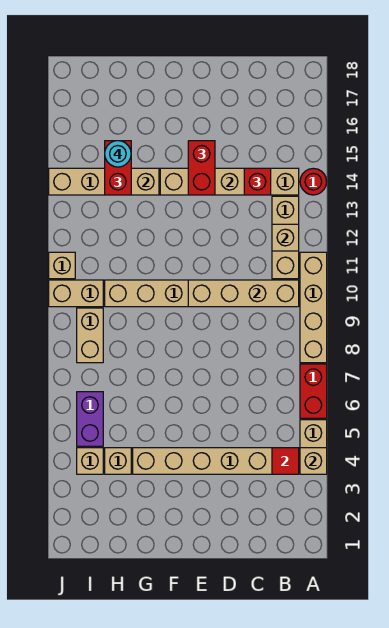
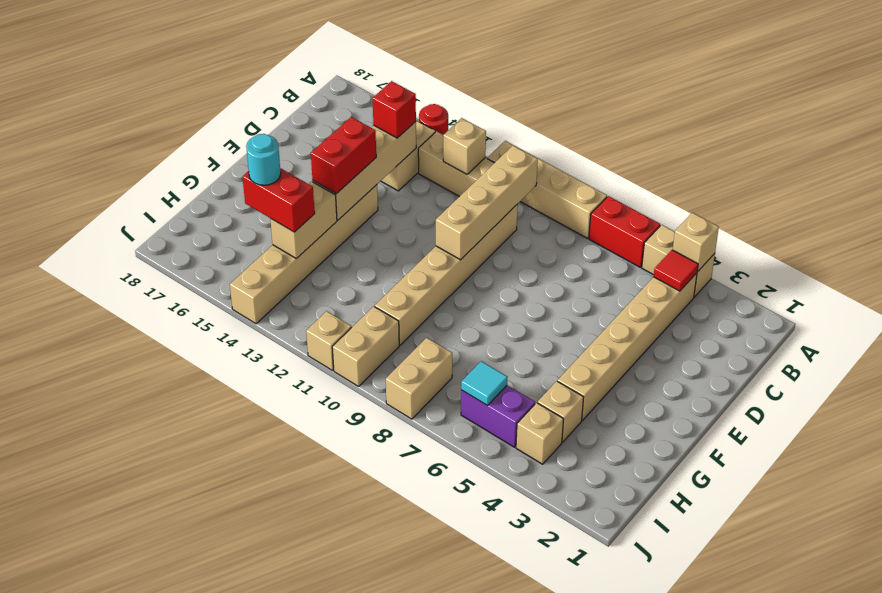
red 1x2 brick [188,141,215,195] -> red 1x2 brick turned to [311,117,376,194]
none -> cyan 1x1 tile [461,361,508,406]
tan 1x2 brick [77,308,103,363] -> tan 1x2 brick turned to [386,338,452,419]

